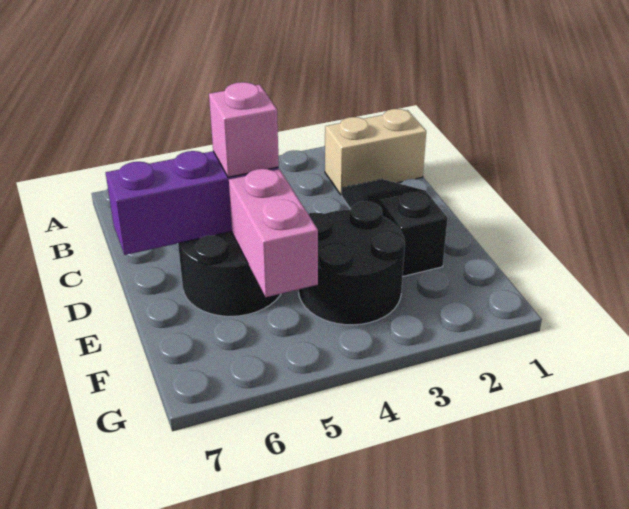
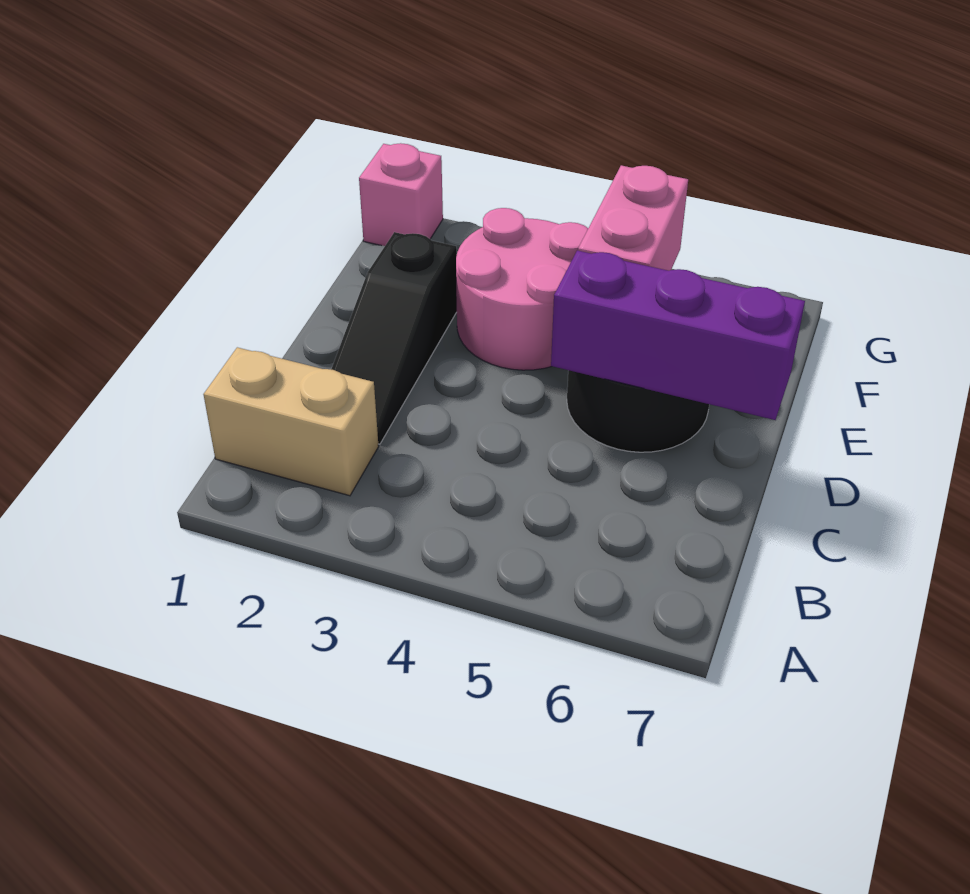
pink 1x1 brick [209,82,279,177] -> pink 1x1 brick moved to [359,143,443,246]
black 2x2 round brick [299,202,405,325] -> pink 2x2 round brick [456,208,588,370]

